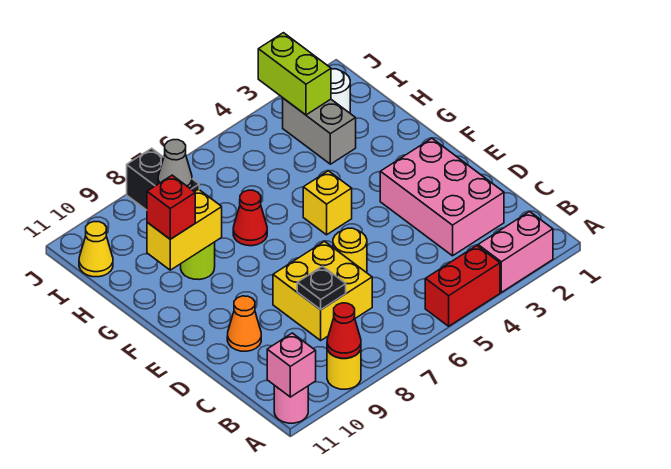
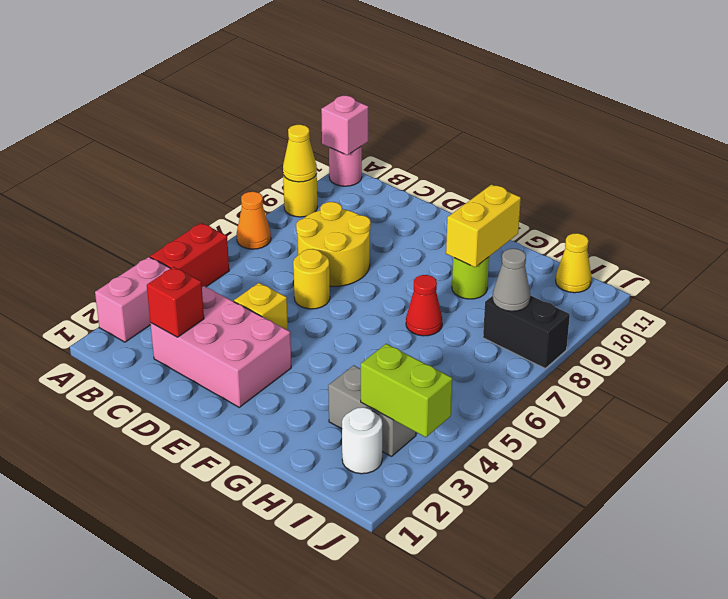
red 1x1 cone [327,303,361,358] -> yellow 1x1 cone [283,125,317,182]
yellow 2x2 brick [273,241,372,340] -> yellow 2x2 round brick [296,202,371,286]
black 1x1 plate [297,266,346,310] -> none
orange 1x1 cone [227,296,261,351] -> orange 1x1 cone moved to [237,192,271,249]
yellow 1x1 brick [303,171,352,235] -> yellow 1x1 brick moved to [234,283,288,330]
red 1x1 brick [147,175,195,239] -> red 1x1 brick moved to [147,267,204,337]

